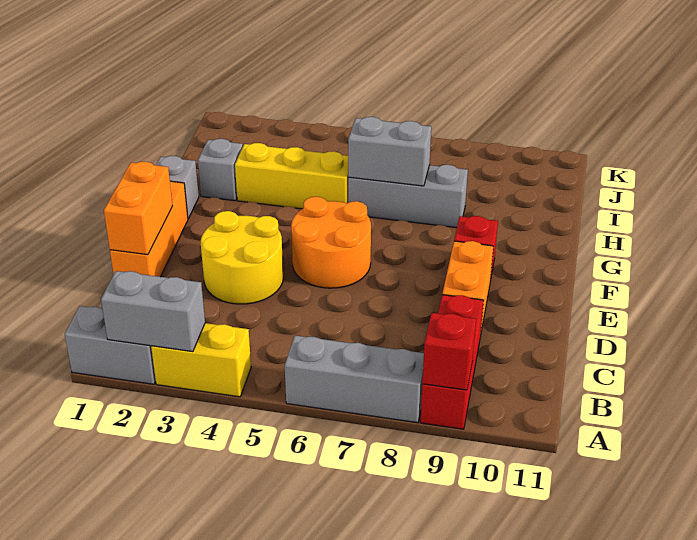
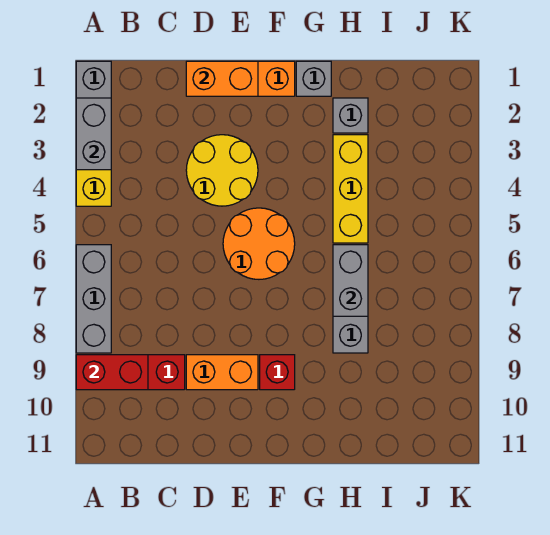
red 1x1 brick [422,313,476,390] -> red 1x2 brick [76,355,148,390]

